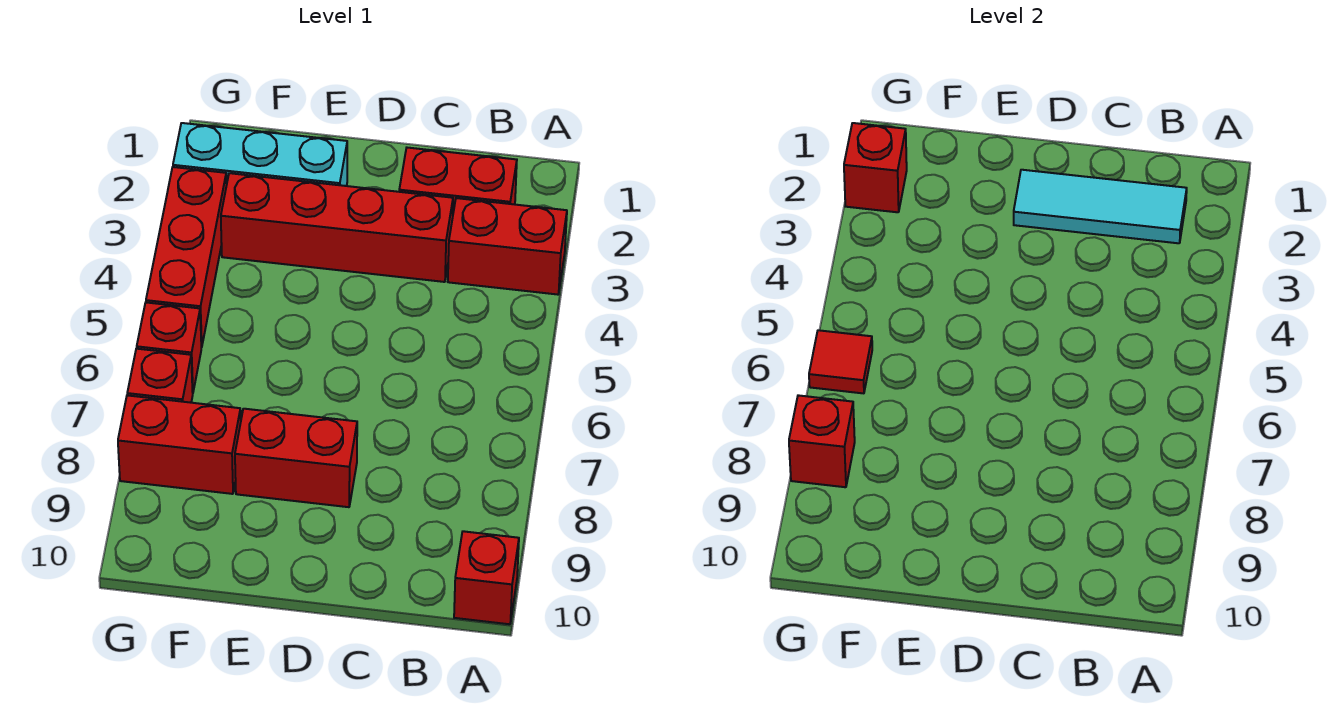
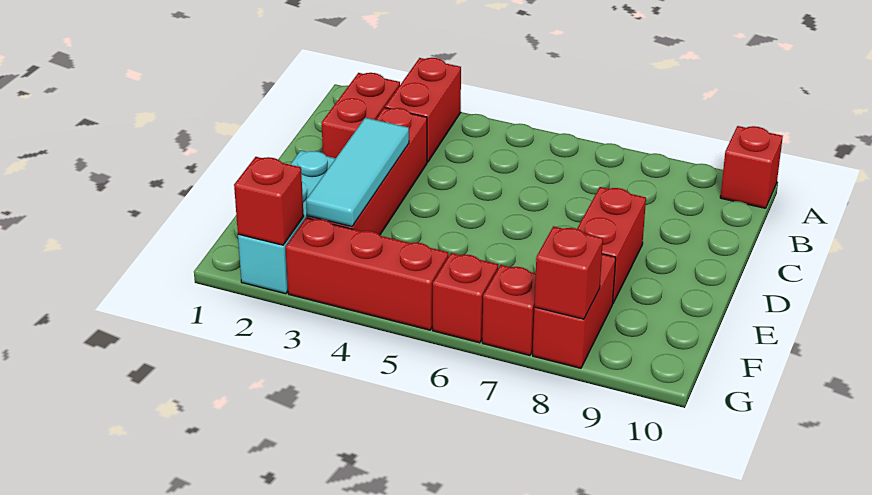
cyan 1x3 tile [1014,170,1187,243] -> cyan 1x3 tile moved to [306,118,409,227]
red 1x1 tile [809,330,872,393] -> none

